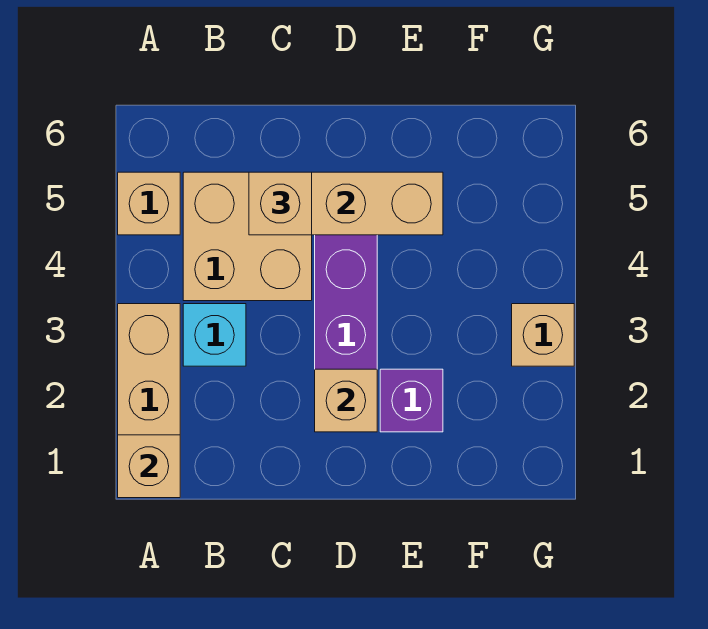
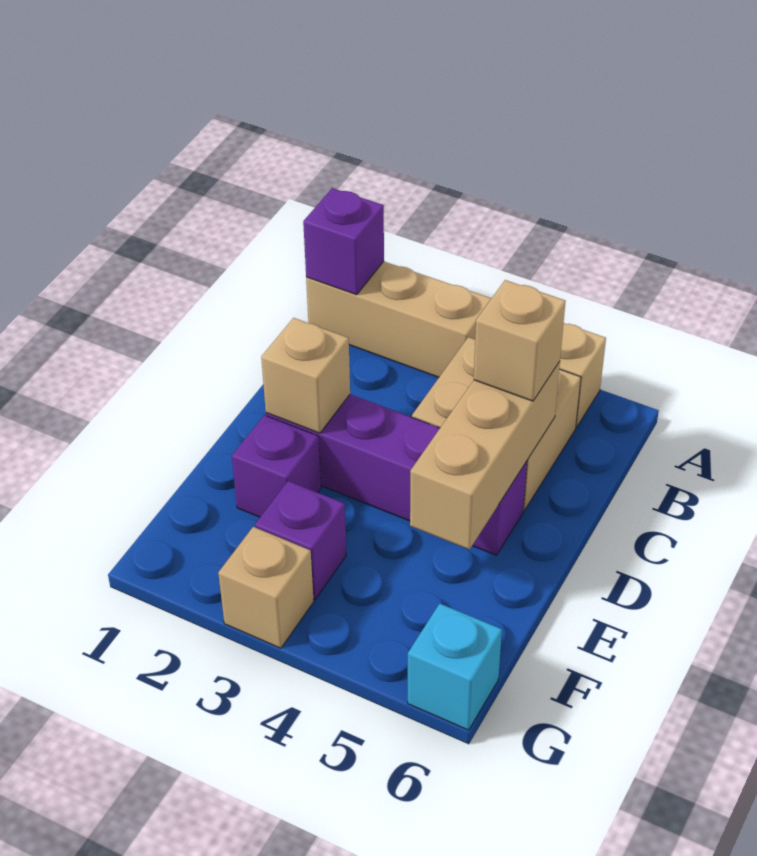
tan 1x1 brick [118,435,180,498] -> purple 1x1 brick [303,188,384,295]
cyan 1x1 brick [183,304,246,366] -> cyan 1x1 brick moved to [408,604,502,730]
none -> purple 1x1 brick [255,481,346,599]

